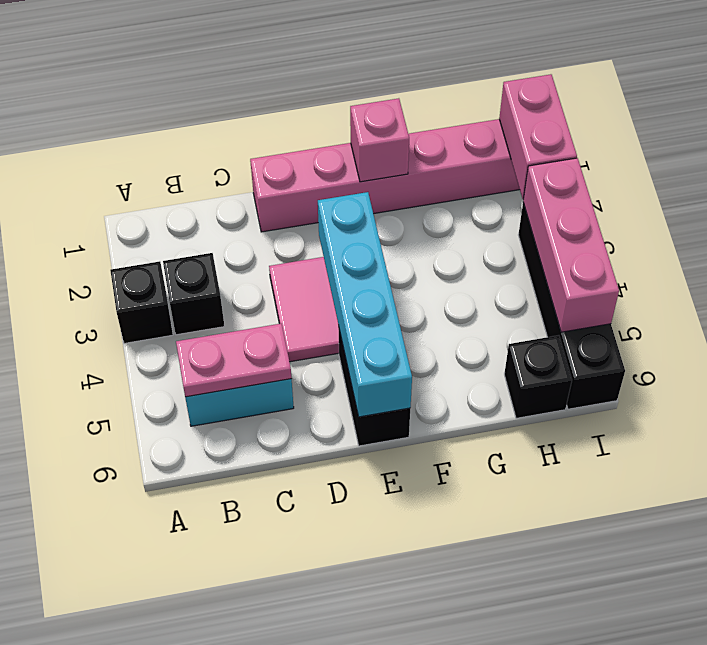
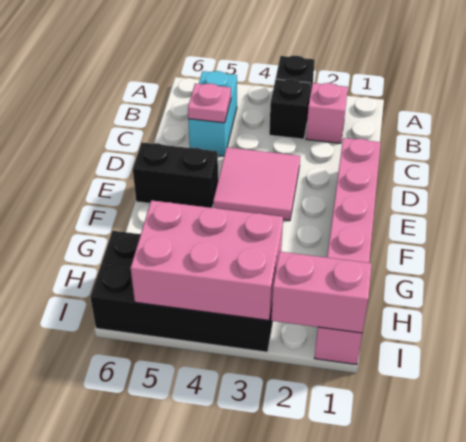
pink 1x2 plate [176,324,291,397] -> pink 1x1 plate [188,83,231,123]
cyan 1x4 brick [318,192,412,417] -> none
pink 1x1 brick [350,98,409,182] -> pink 1x1 brick moved to [306,83,348,143]
pink 1x3 brick [523,158,619,332] -> pink 2x3 brick [131,200,283,320]

